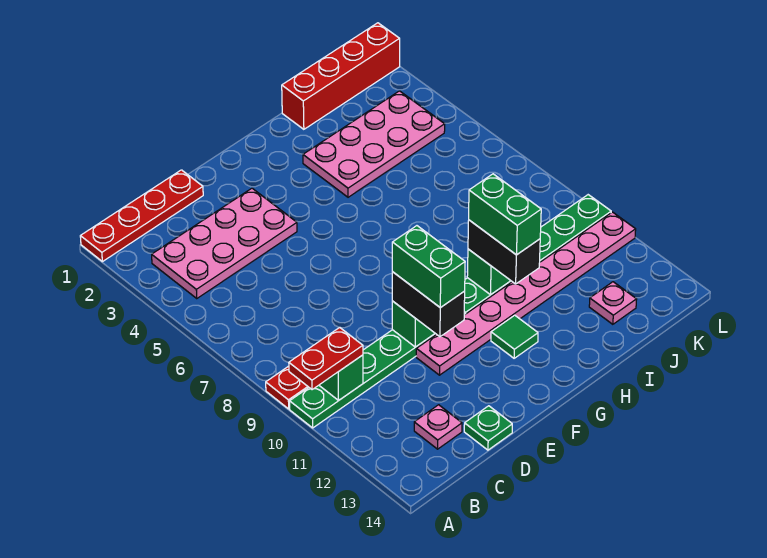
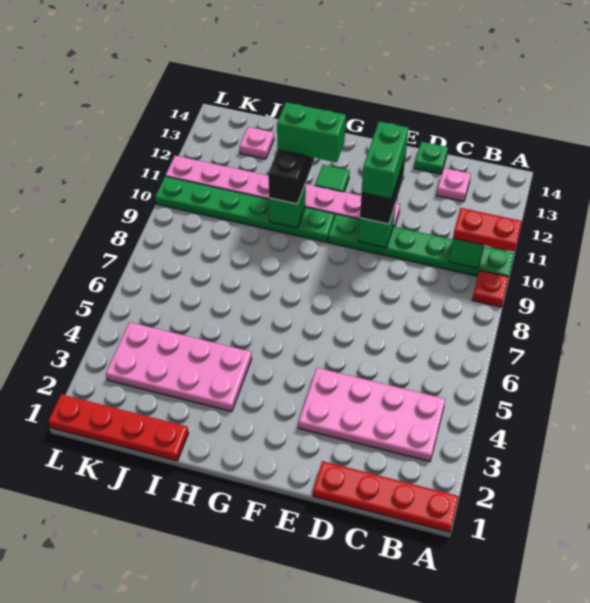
green 1x2 brick [469,174,541,255] -> green 1x2 brick turned to [277,102,346,162]
red 1x4 brick [282,23,400,129] -> red 1x4 plate [48,394,188,461]

